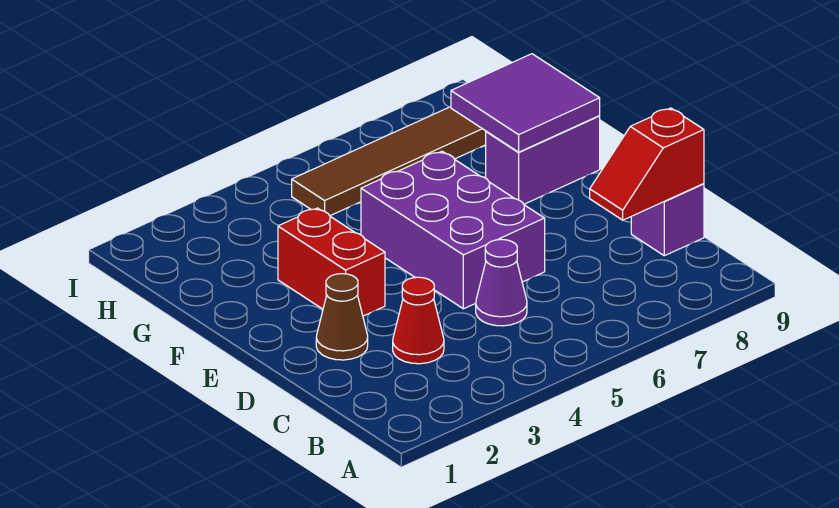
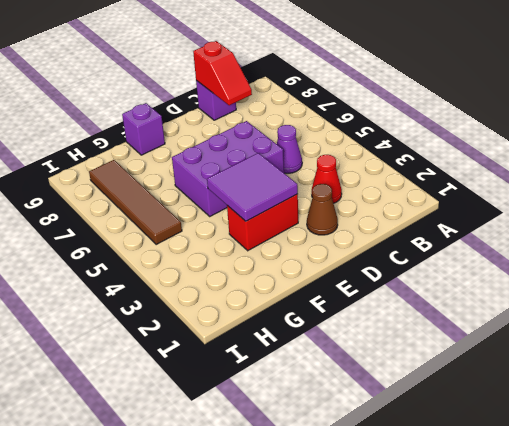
purple 1x2 brick [486,116,600,204] -> purple 1x1 brick [122,103,165,155]
purple 2x2 tile [451,54,600,152] -> purple 2x2 tile moved to [207,153,298,221]

